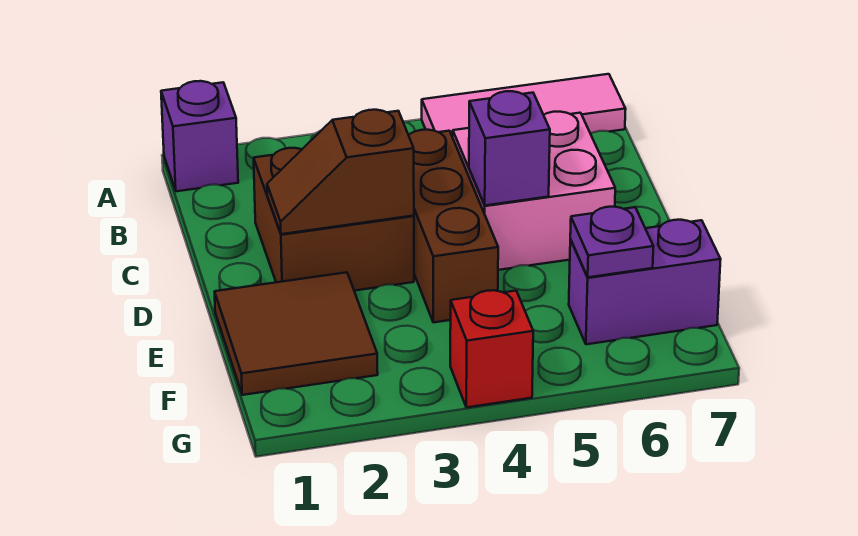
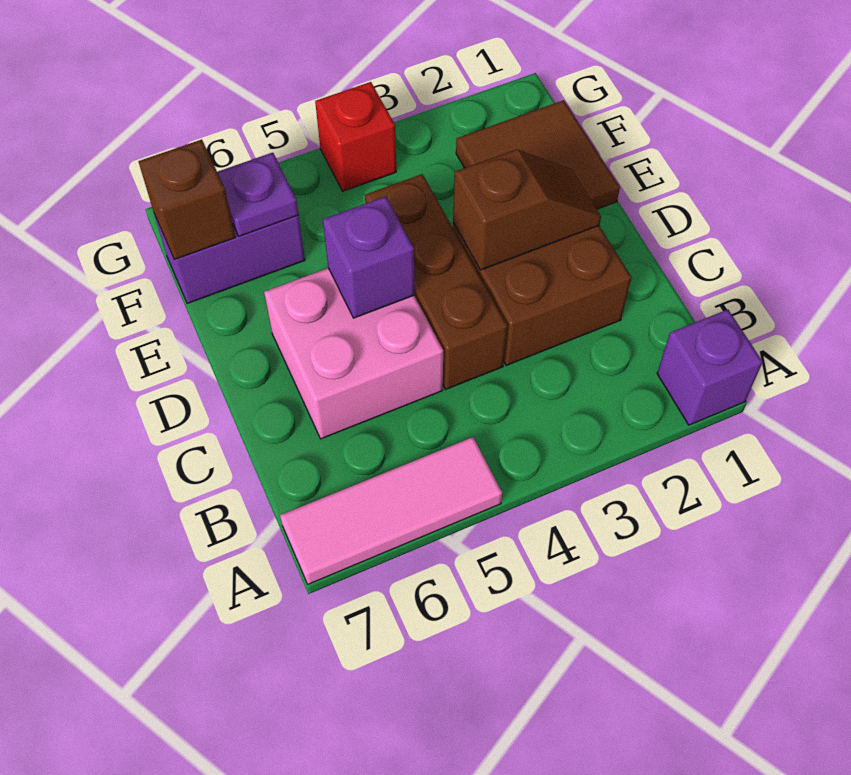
none -> brown 1x1 brick [138,140,235,260]

